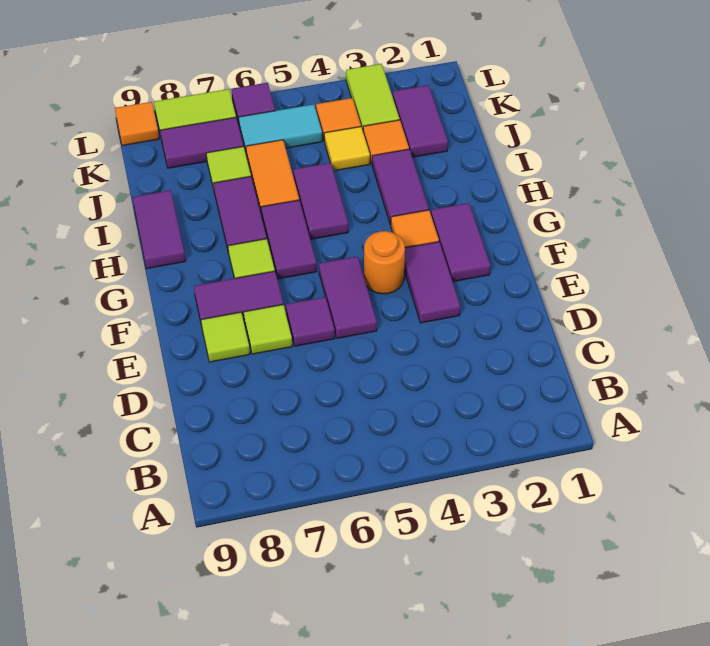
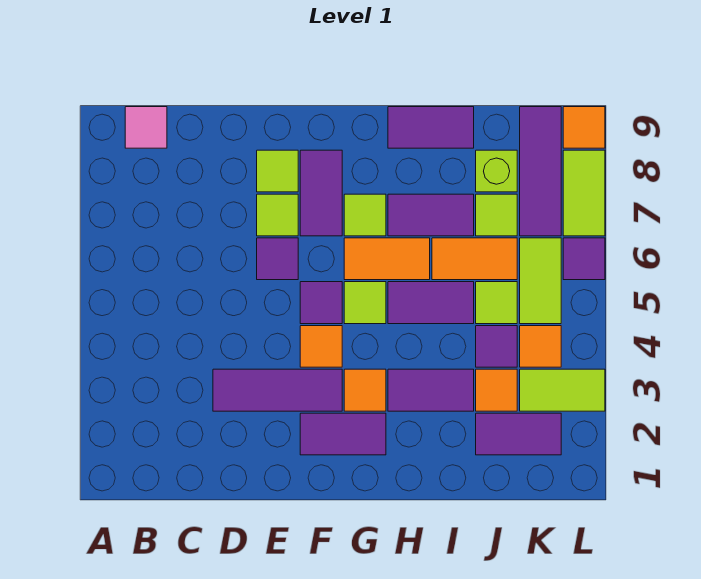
none -> pink 1x1 tile [125,107,167,148]
purple 1x2 tile [404,242,460,323] -> purple 1x3 tile [213,369,342,411]
purple 1x2 tile [319,256,377,338] -> purple 1x1 tile [300,282,342,324]
orange 1x1 round brick [364,231,405,294] -> orange 1x1 tile [300,326,342,367]
none -> lime 1x1 tile [344,282,386,324]
purple 1x2 tile [261,200,317,279] -> orange 1x2 tile [344,238,430,280]
yellow 1x1 tile [324,127,370,171] -> purple 1x1 tile [476,326,517,367]
none -> lime 1x1 tile [476,282,517,324]
none -> lime 1x1 brick [476,150,517,192]
cyan 1x2 tile [238,104,322,152] -> lime 1x2 tile [520,238,561,324]
purple 1x2 tile [160,117,244,168] -> purple 1x3 tile [520,107,561,236]

